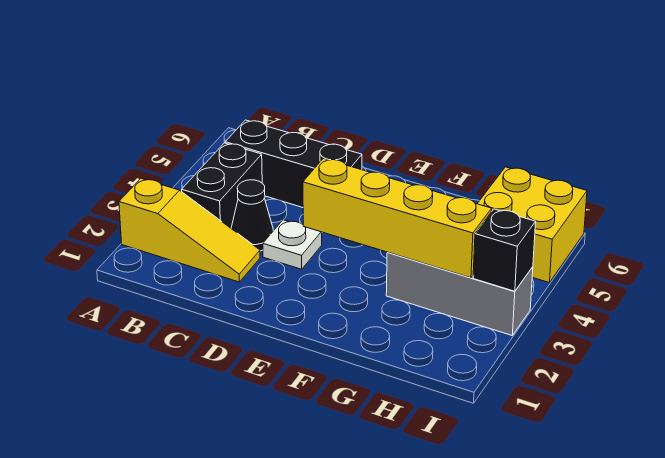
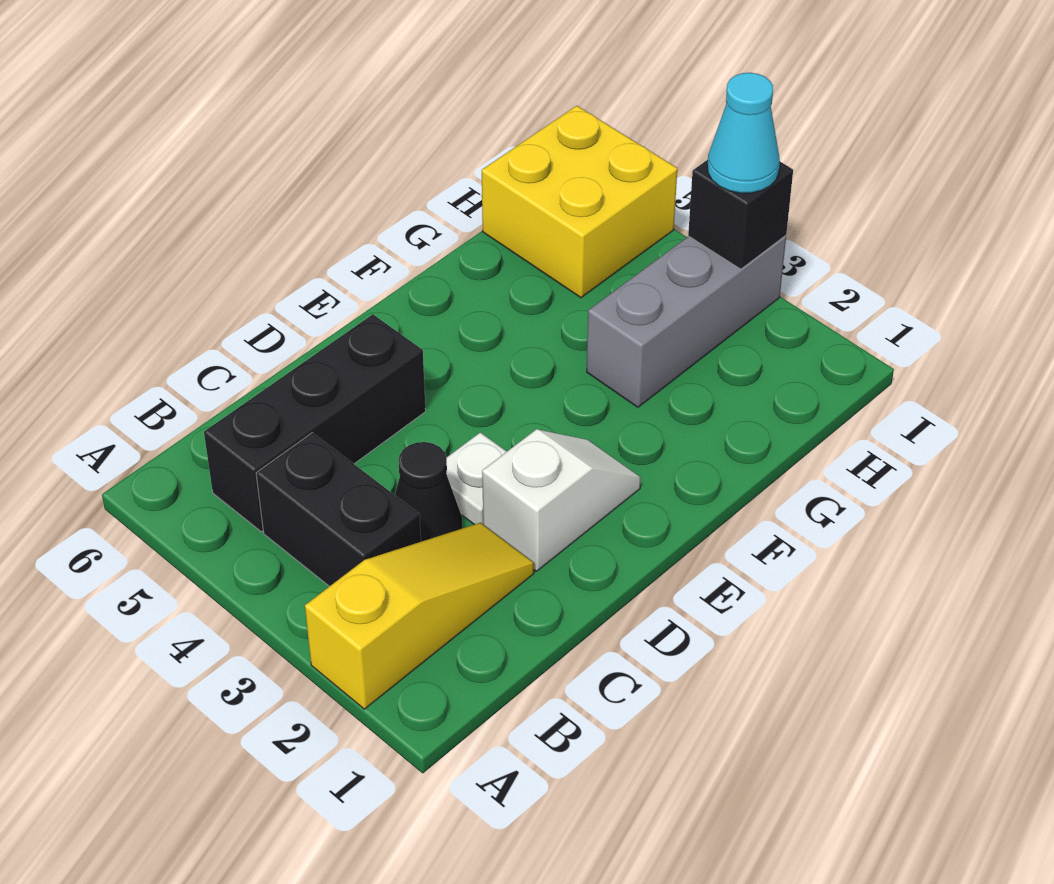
none -> white 1x2 slope [482,429,641,571]
yellow 1x4 brick [303,158,492,278] -> none
none -> cyan 1x1 cone [707,73,780,193]

